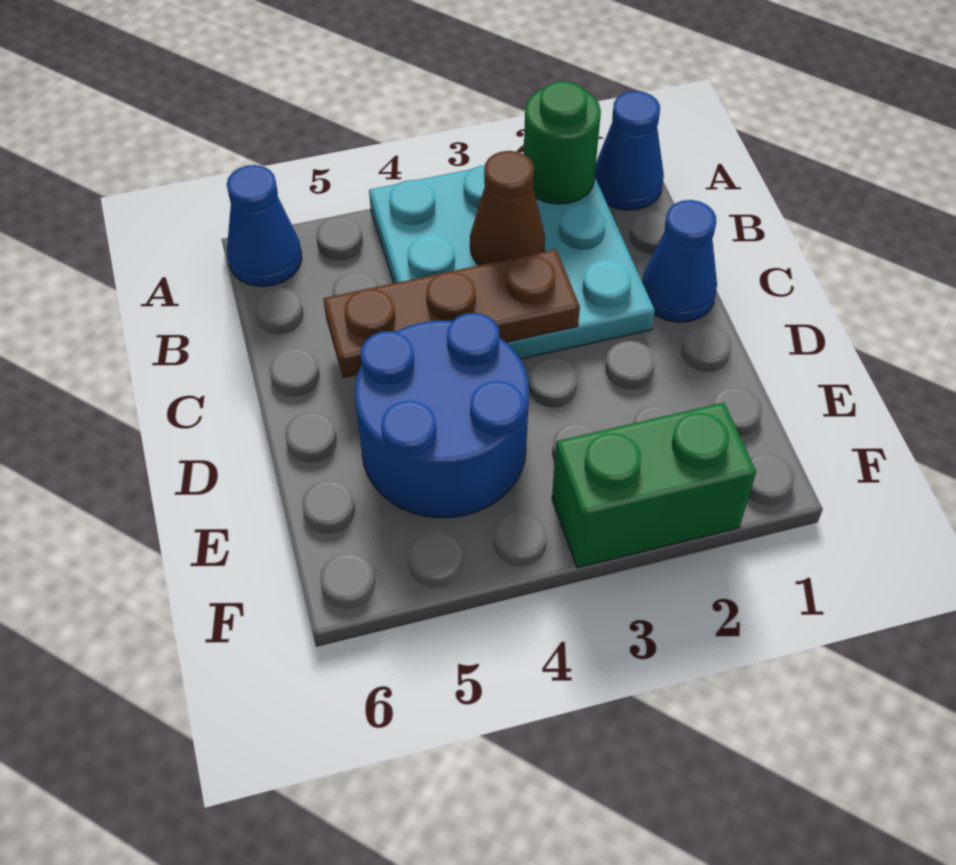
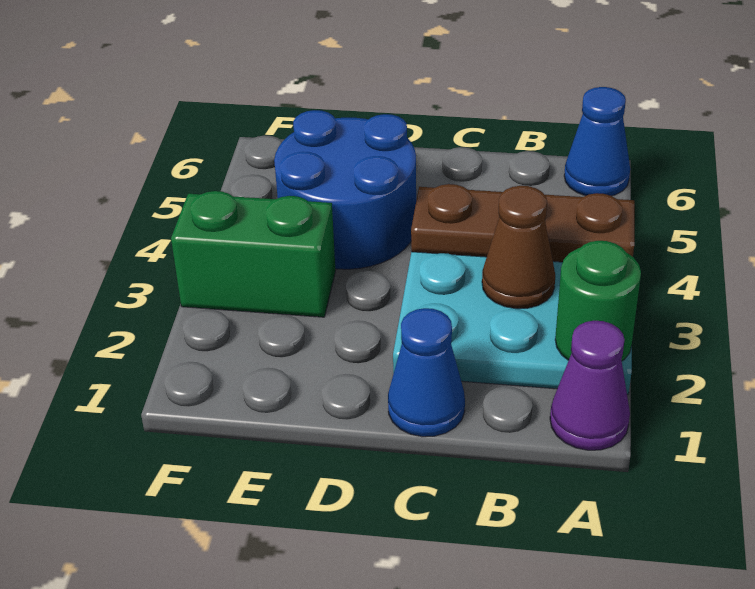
blue 1x1 cone [595,91,664,210] -> purple 1x1 cone [550,321,630,450]
brown 1x3 plate [323,249,580,378] -> brown 1x3 plate turned to [411,184,634,262]
green 1x2 brick [552,402,756,568] -> green 1x2 brick turned to [171,191,336,317]

